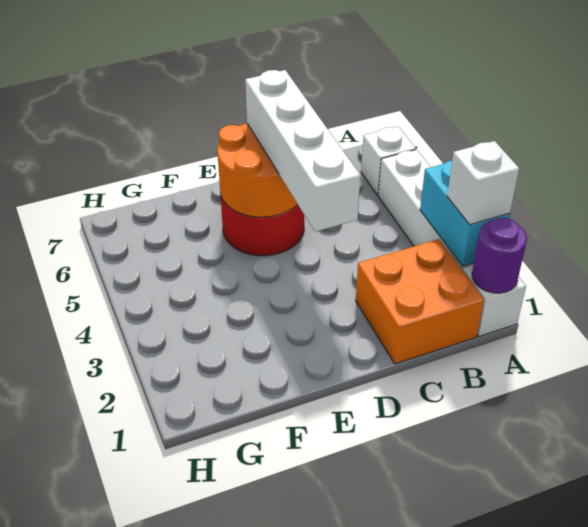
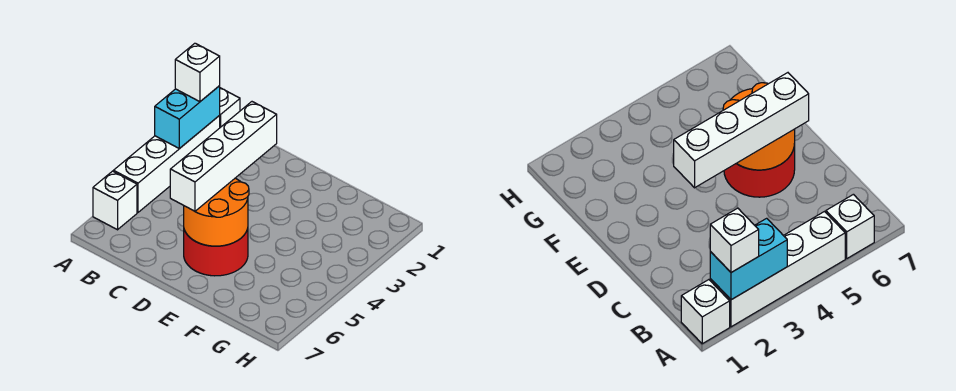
purple 1x1 round brick [472,218,527,293] -> none
orange 2x2 brick [356,239,484,364] -> none

